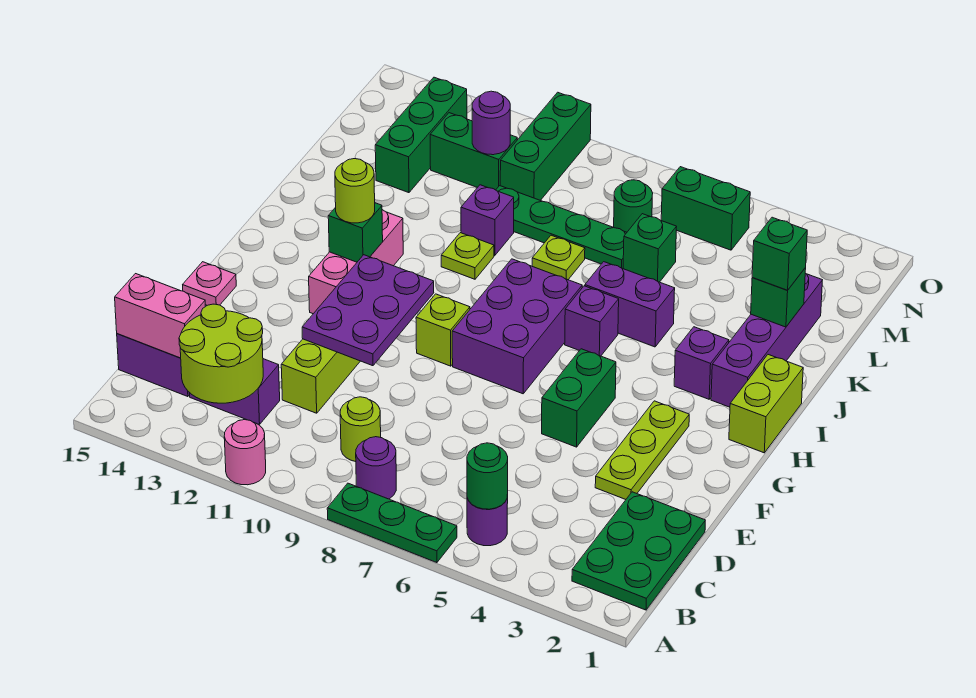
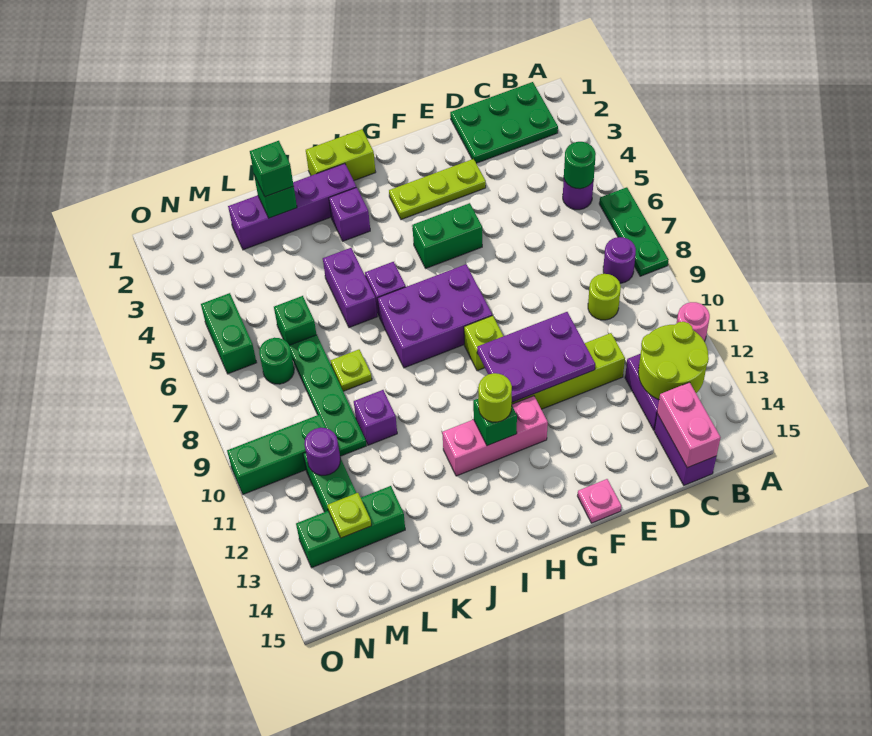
lime 1x1 plate [441,233,494,279] -> lime 1x1 plate moved to [327,493,371,538]

